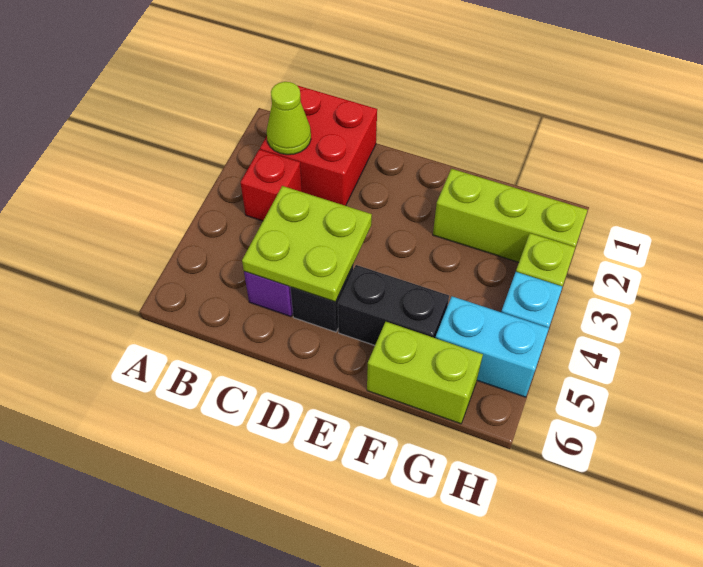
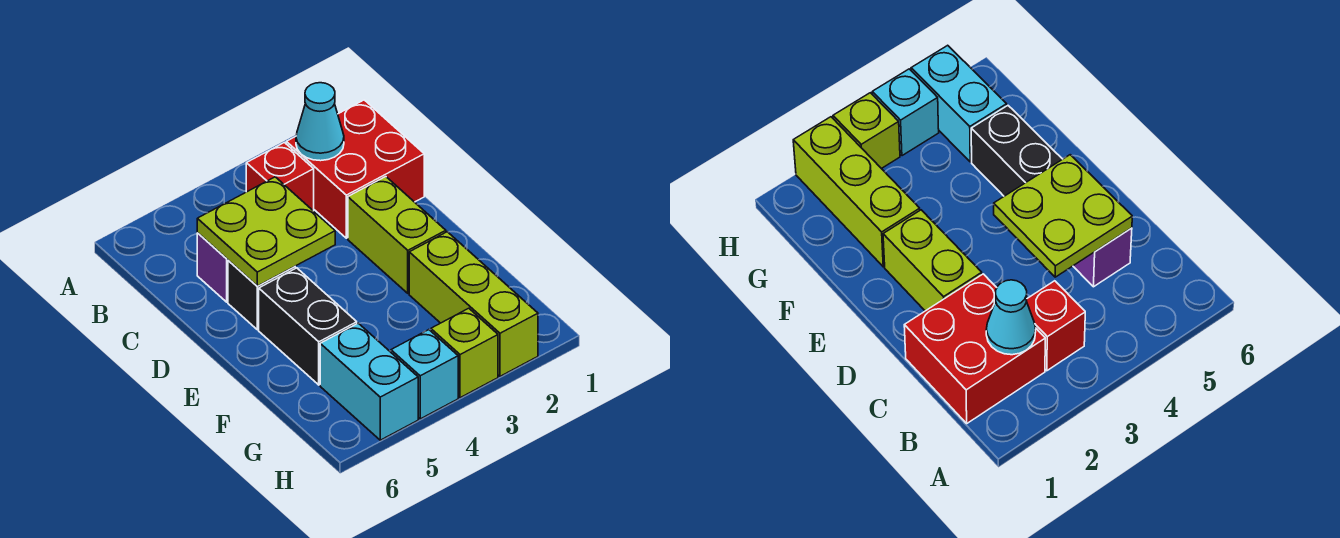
lime 1x1 cone [267,82,311,155] -> cyan 1x1 cone [296,83,344,161]
lime 1x2 brick [367,322,483,424] -> lime 1x2 brick moved to [348,177,446,293]

